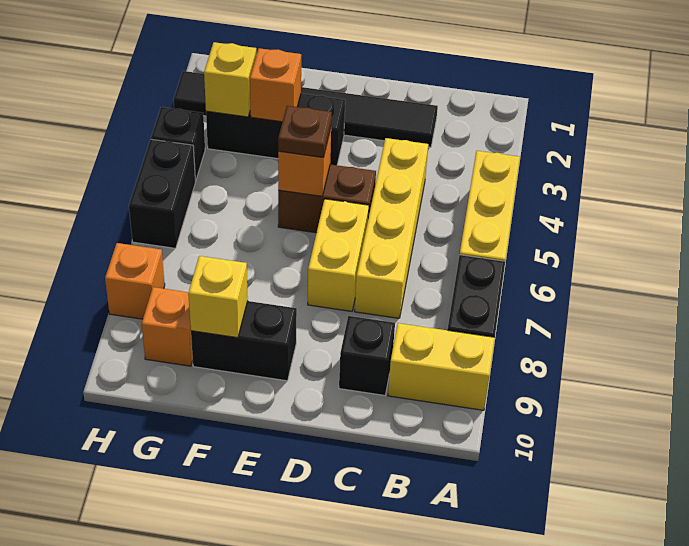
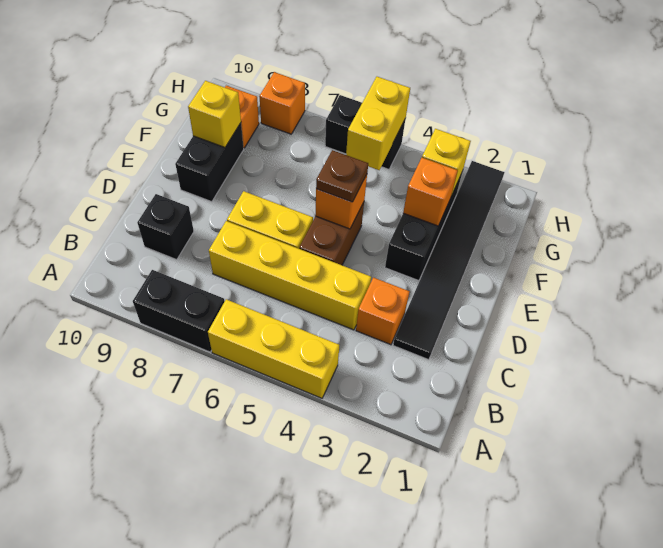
yellow 1x2 brick [388,323,495,410] -> yellow 1x2 brick moved to [346,77,410,170]
none -> orange 1x1 brick [356,278,410,345]
black 1x1 brick [151,107,205,181] -> none

